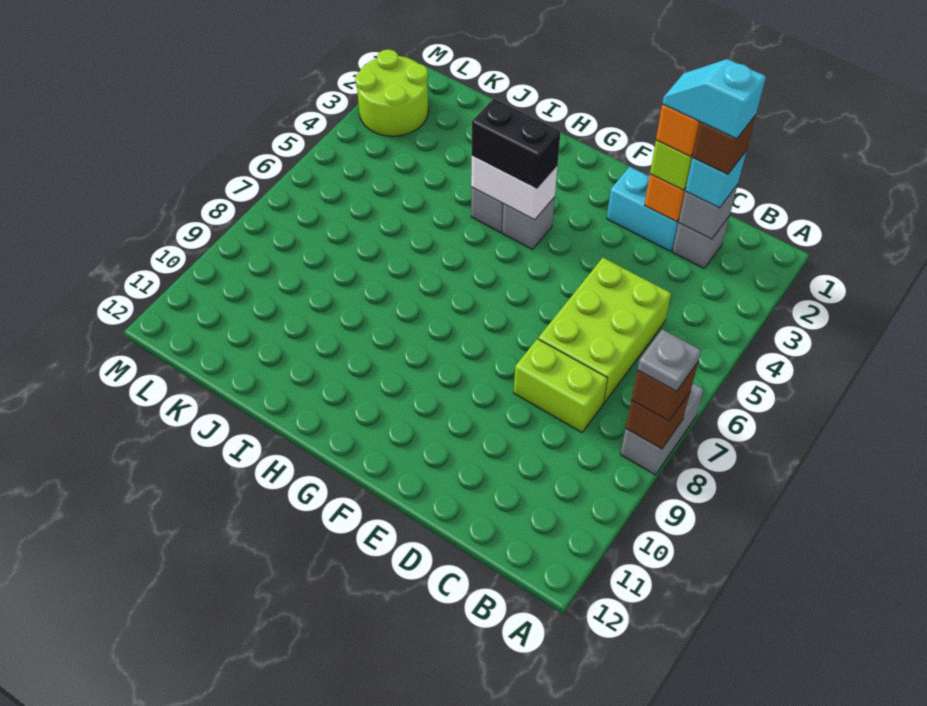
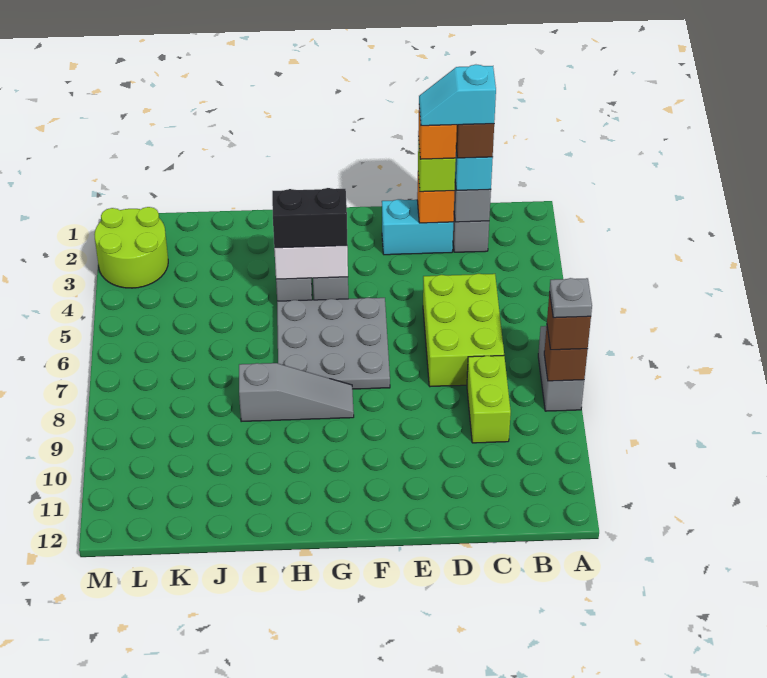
lime 1x2 brick [514,339,608,432] -> lime 1x2 brick turned to [467,356,511,443]
none -> grey 3x3 plate [277,298,390,389]
none -> grey 1x3 slope [239,363,354,422]

